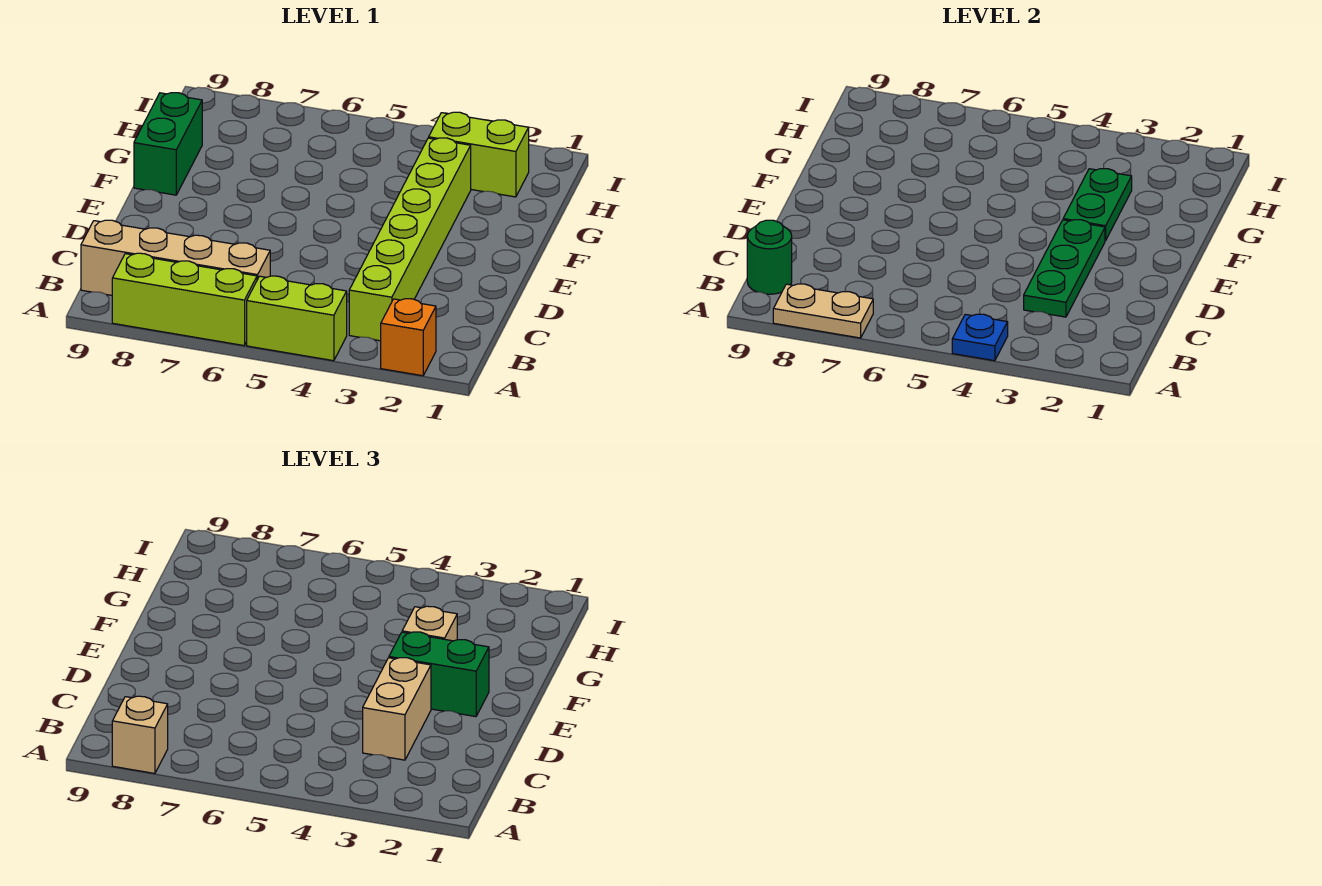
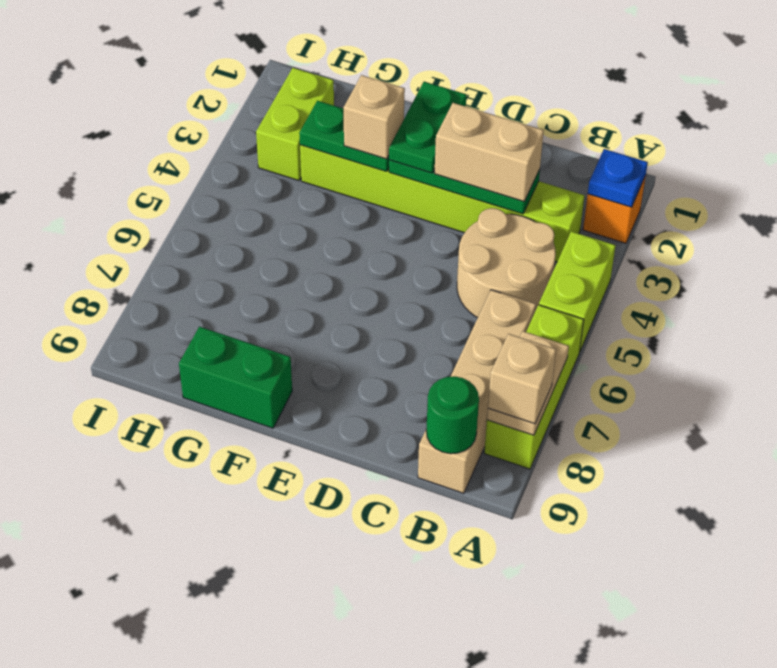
blue 1x1 plate [952,314,1008,361] -> blue 1x1 plate moved to [588,149,648,207]
none -> tan 2x2 round brick [457,208,556,318]
green 1x2 brick [389,632,489,717] -> green 1x2 plate [389,82,466,173]

